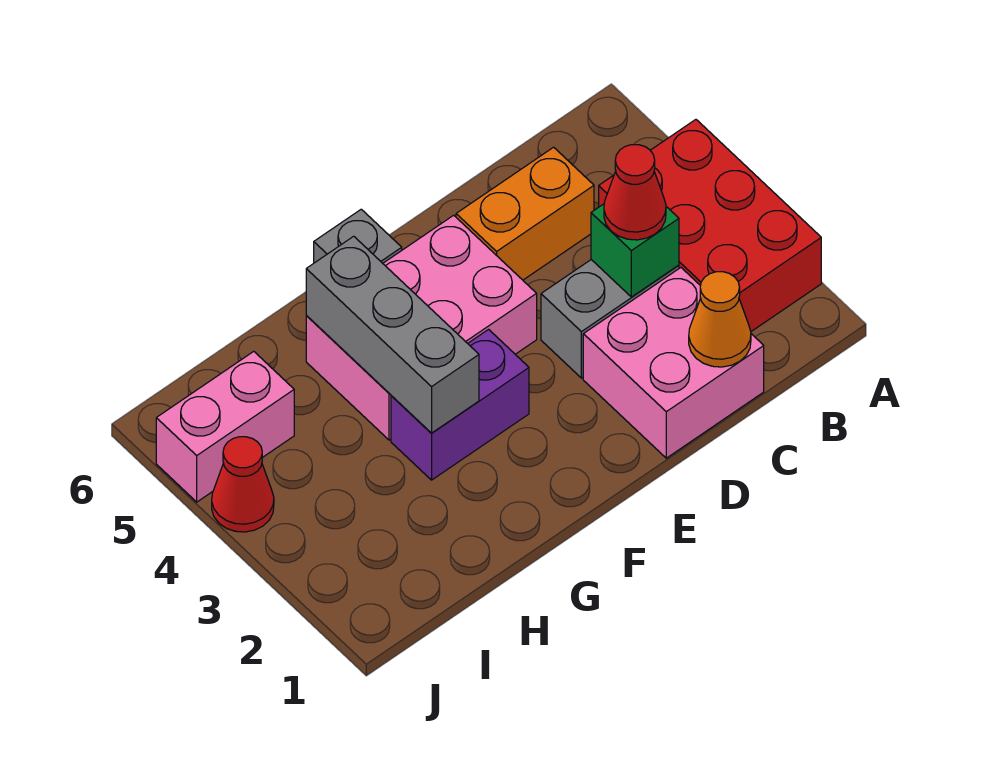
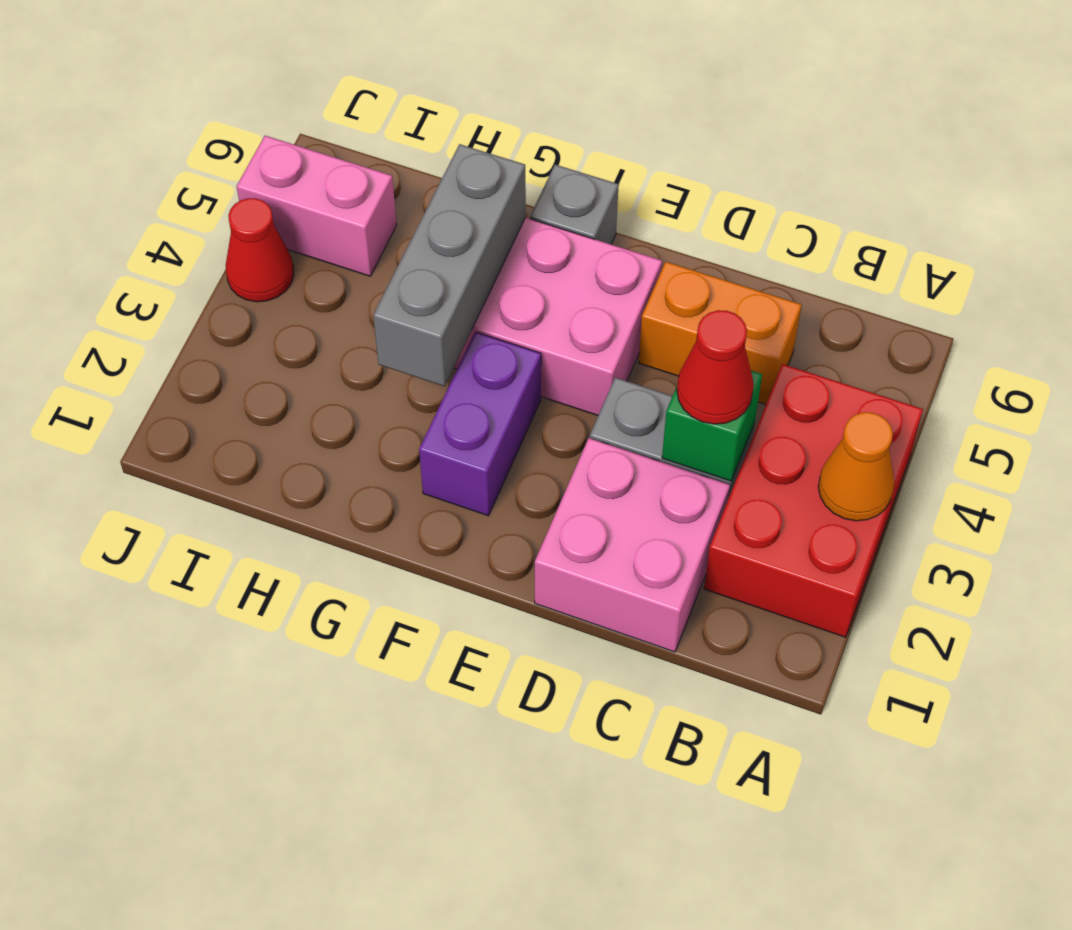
orange 1x1 cone [689,272,751,367] -> orange 1x1 cone moved to [818,412,894,521]
purple 1x2 brick [391,329,529,480] -> purple 1x2 brick turned to [419,332,541,516]

